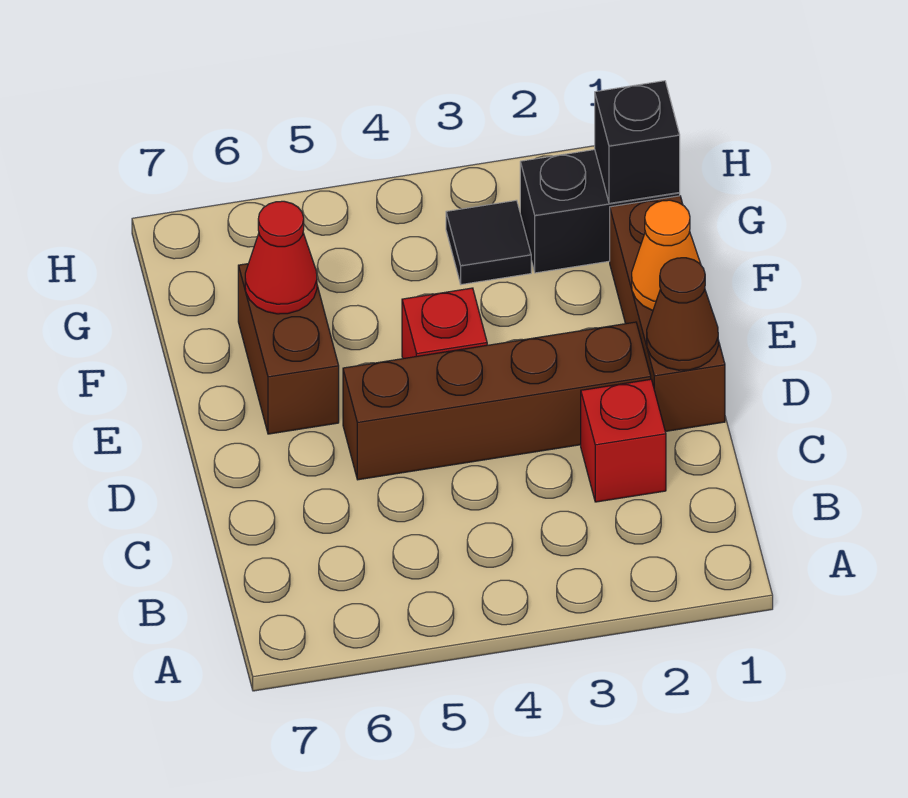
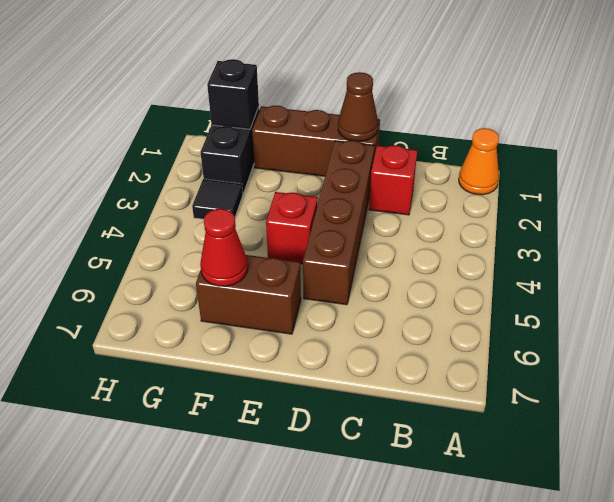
orange 1x1 cone [632,200,701,311] -> orange 1x1 cone moved to [459,128,499,195]

